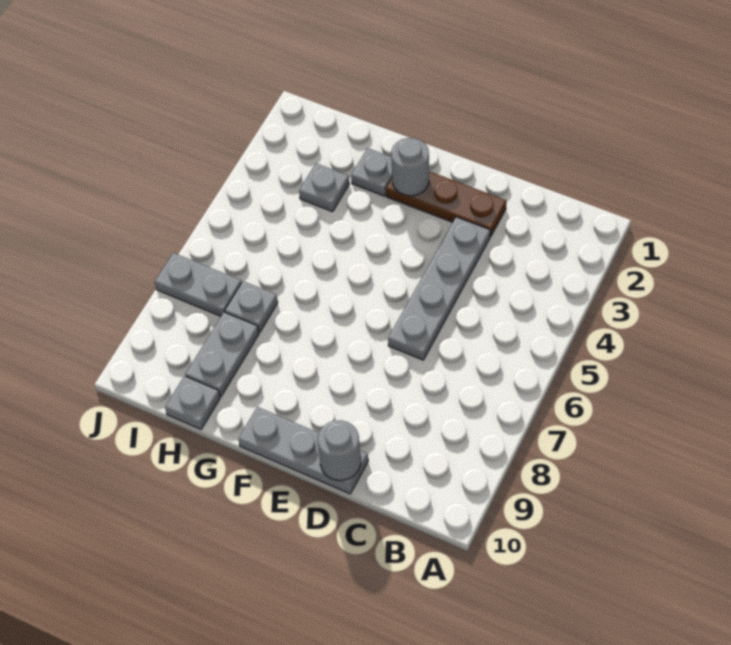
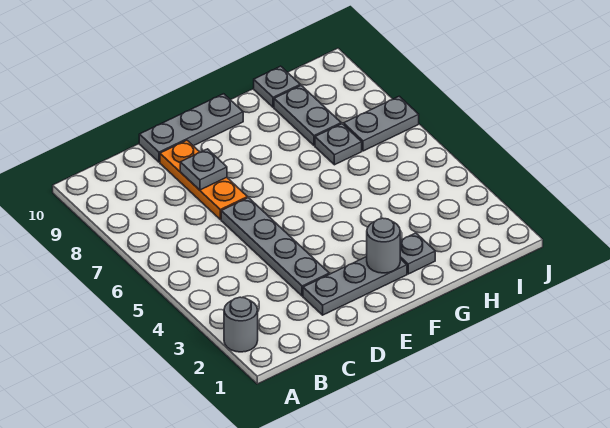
brown 1x3 plate [386,171,506,237] -> grey 1x3 plate [303,257,407,315]
none -> orange 1x3 plate [160,140,247,220]
grey 1x1 round brick [318,420,361,480] -> grey 1x1 round brick moved to [224,297,258,352]
grey 1x1 plate [299,163,349,212] -> grey 1x1 plate moved to [180,149,227,190]

